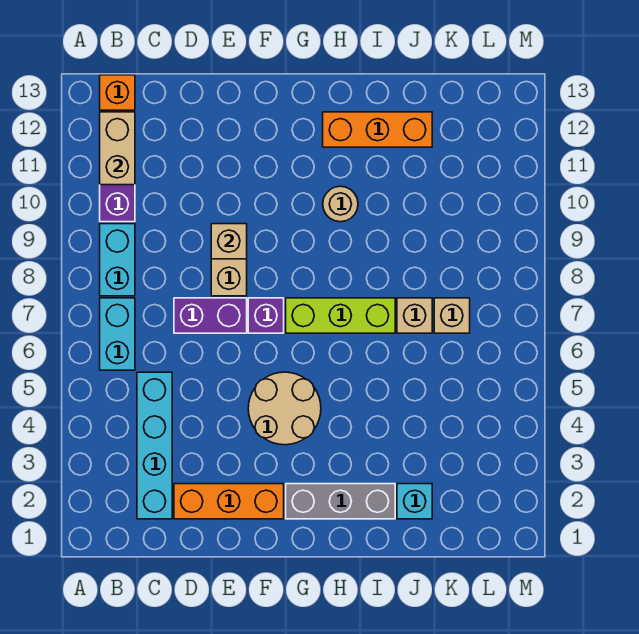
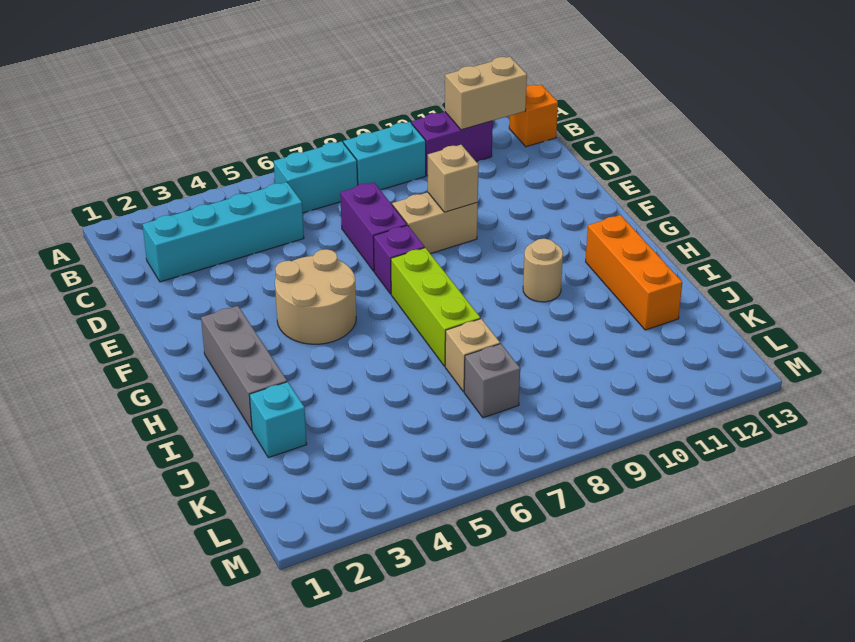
orange 1x3 brick [174,484,284,519] -> none
tan 1x1 brick [434,298,470,333] -> grey 1x1 brick [464,344,520,418]

